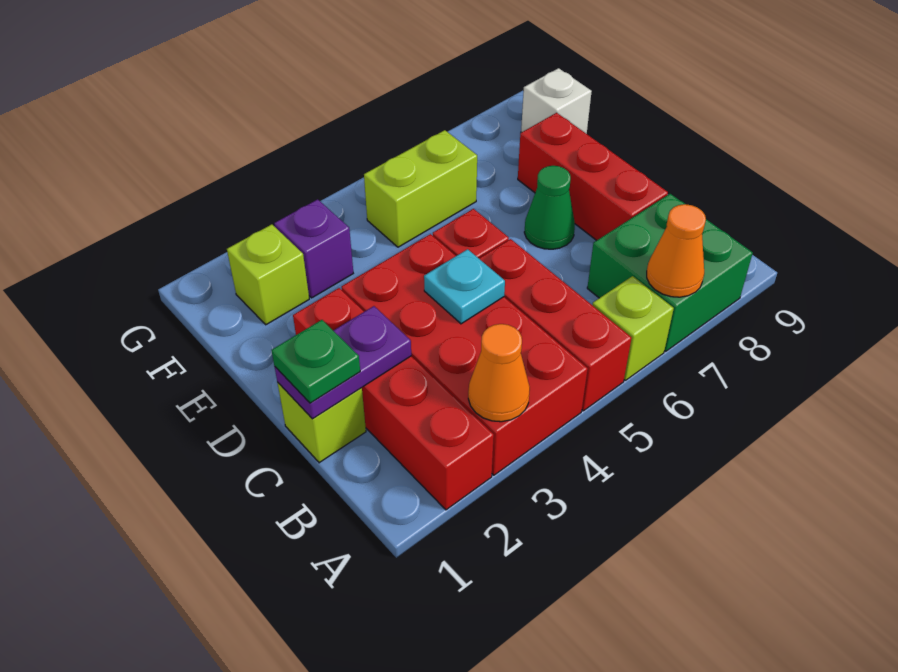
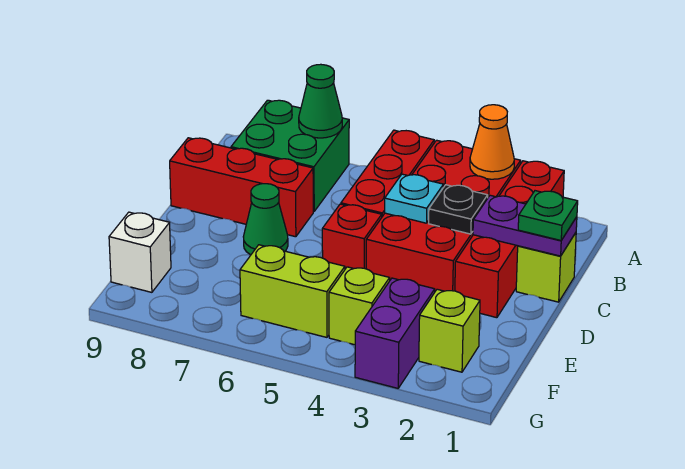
lime 1x1 brick [593,276,674,380] -> lime 1x1 brick moved to [329,267,390,345]
orange 1x1 cone [647,204,706,297] -> green 1x1 cone [299,64,342,138]
none -> black 1x1 plate [429,185,488,234]
red 1x3 brick [518,113,668,240] -> red 1x3 brick turned to [170,138,313,237]
purple 1x1 brick [274,199,353,298] -> purple 1x2 brick [355,278,435,388]

